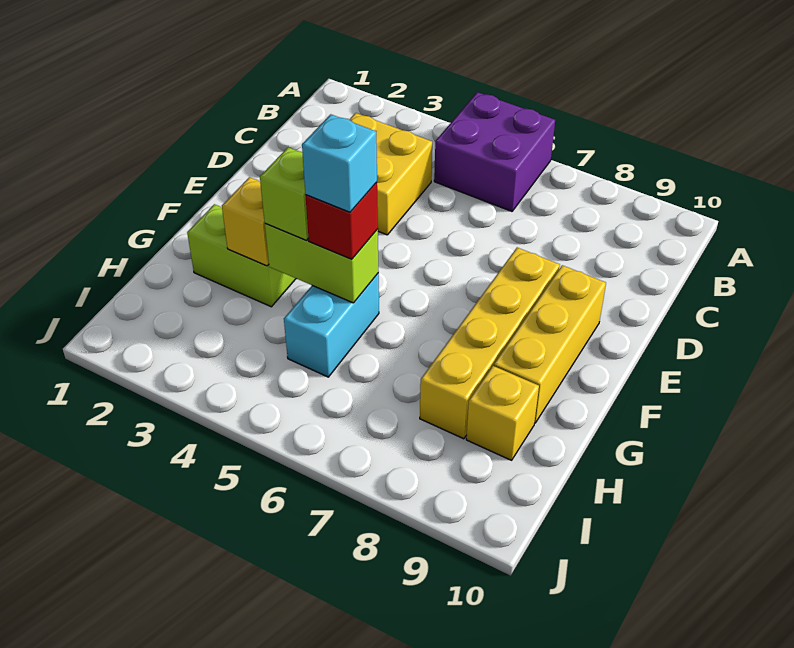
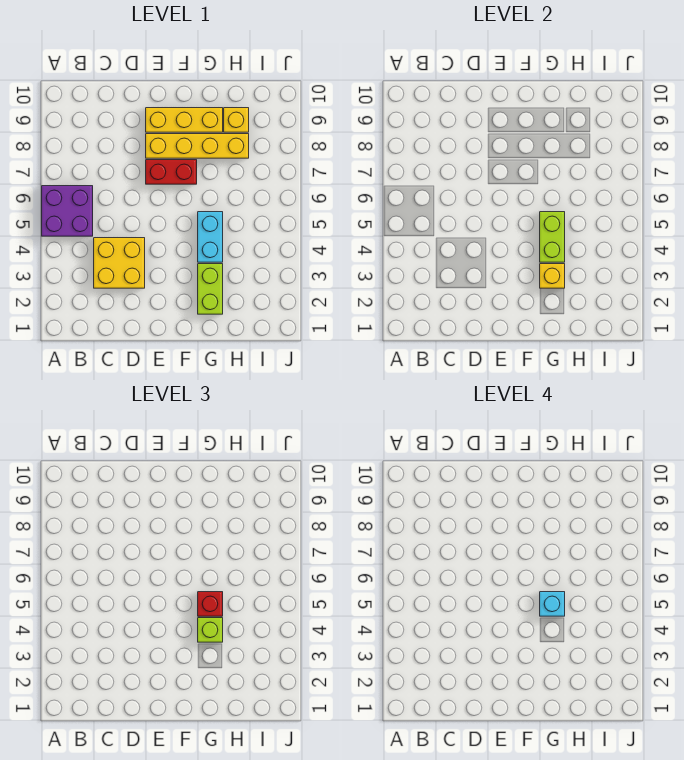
none -> red 1x2 brick [146,160,197,184]
cyan 1x2 brick [284,273,379,377] -> cyan 1x2 brick turned to [198,212,223,262]

